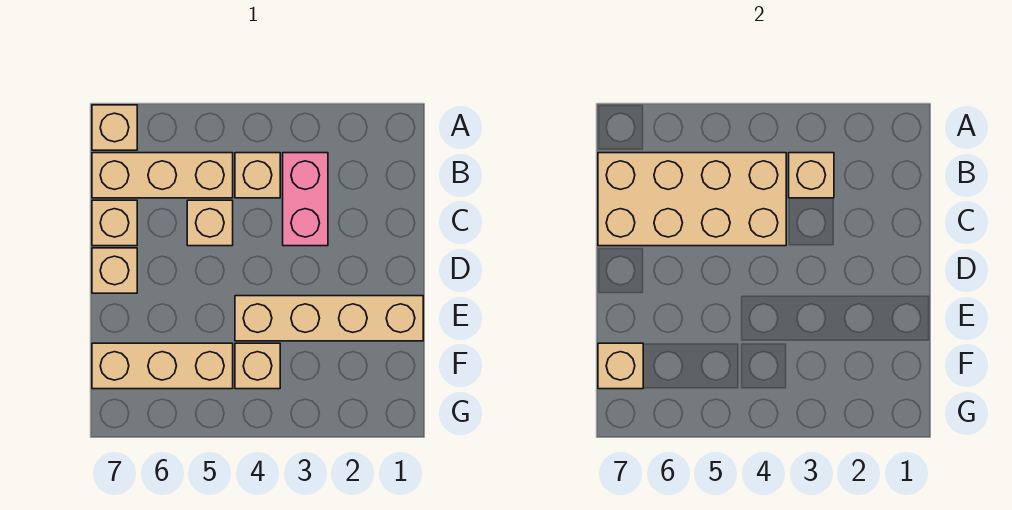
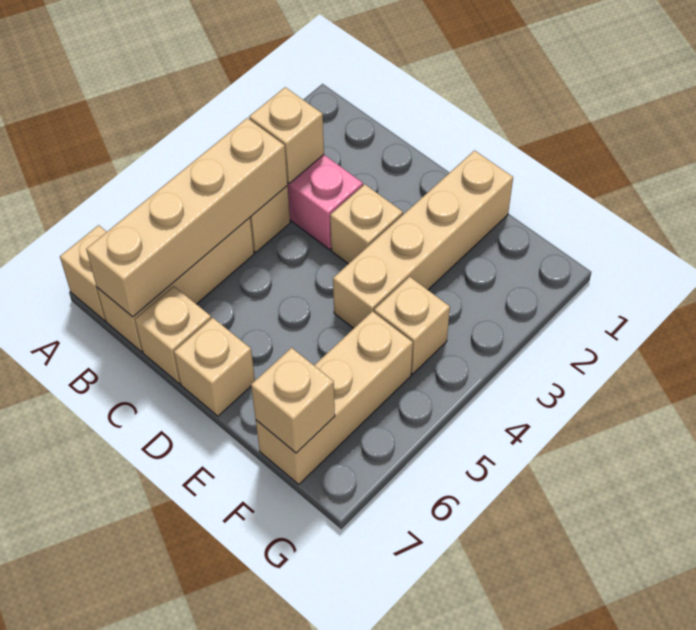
tan 2x4 brick [598,153,786,246] -> tan 1x4 brick [86,118,288,317]
tan 1x1 brick [187,200,233,246] -> tan 1x1 brick moved to [330,184,403,264]

